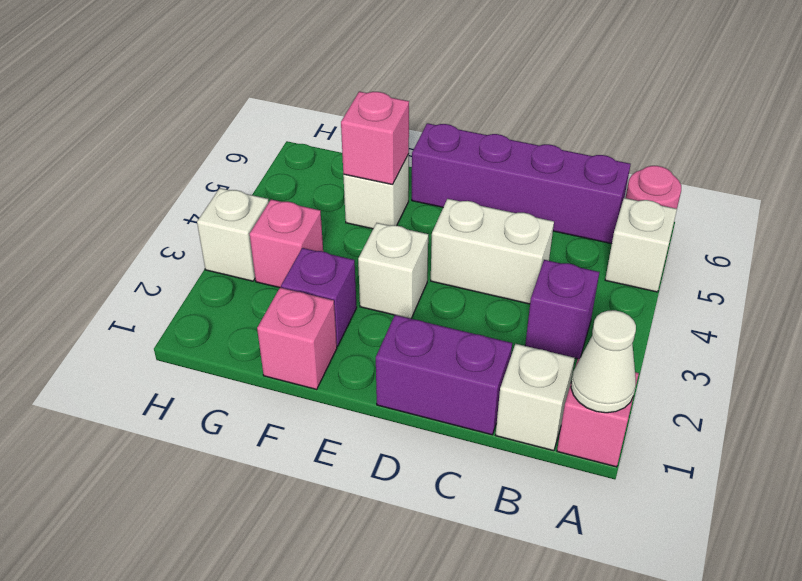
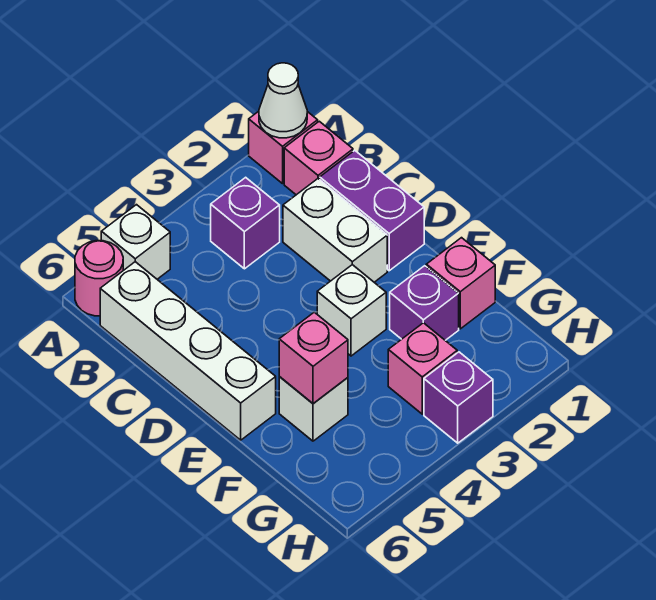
white 1x1 brick [496,344,575,451] -> pink 1x1 brick [284,121,353,195]
purple 1x4 brick [412,123,631,244] -> white 1x4 brick [100,262,276,440]
white 1x2 brick [431,199,554,304] -> white 1x2 brick moved to [283,179,387,282]
white 1x1 brick [197,188,269,281] -> purple 1x1 brick [424,352,493,443]

